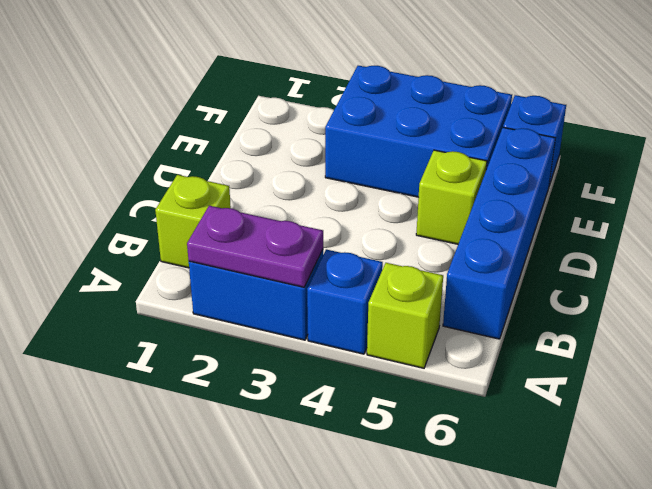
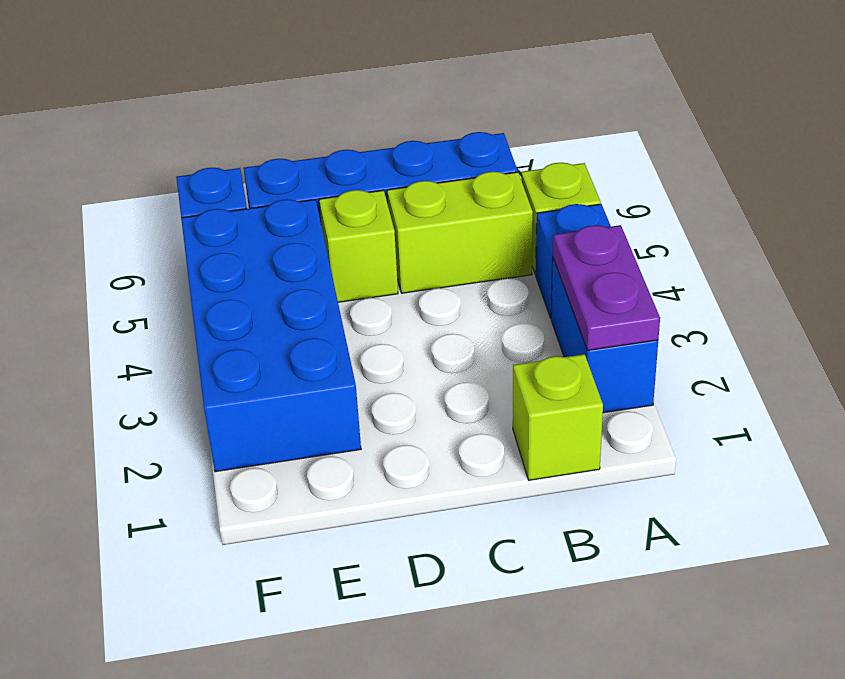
none -> lime 1x2 brick [387,172,533,293]
blue 2x3 brick [325,66,512,197] -> blue 2x4 brick [181,199,361,472]

